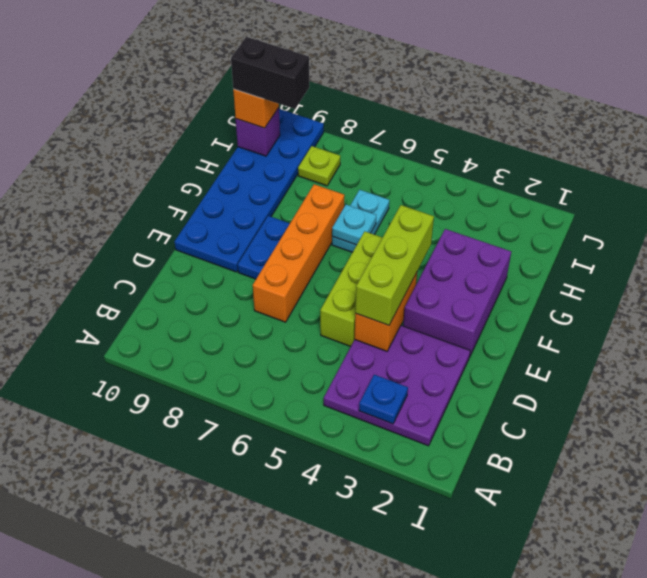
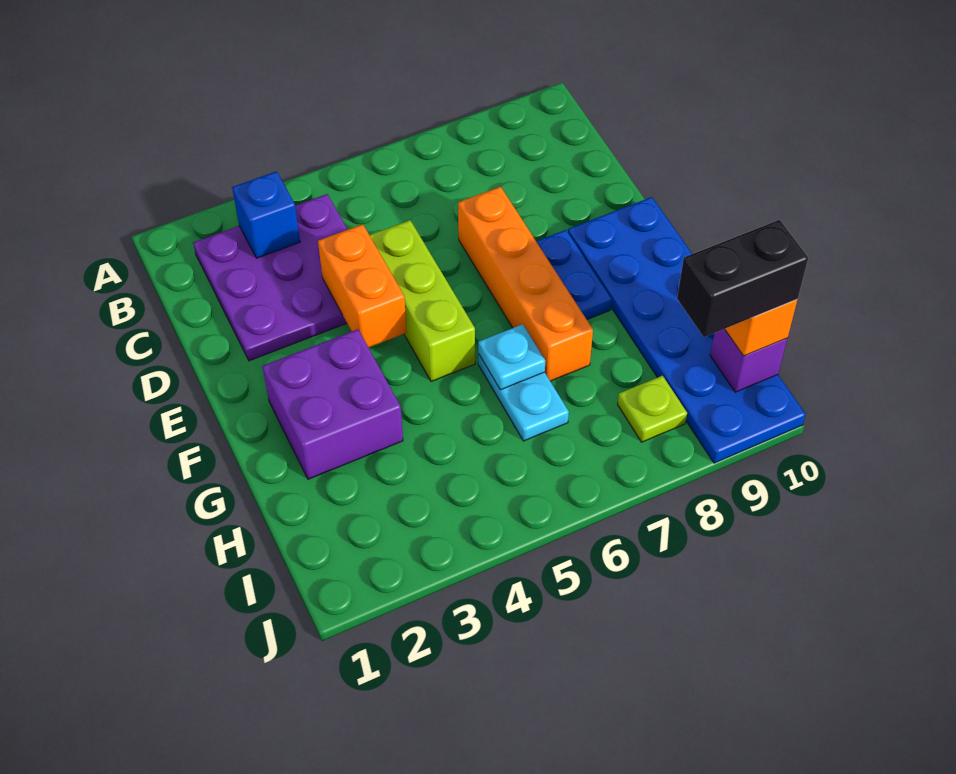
blue 1x1 plate [359,375,408,424] -> blue 1x1 brick [232,171,300,258]
lime 1x3 brick [355,205,434,325] -> none
purple 2x3 brick [403,229,511,356] -> purple 2x2 brick [262,329,403,479]

